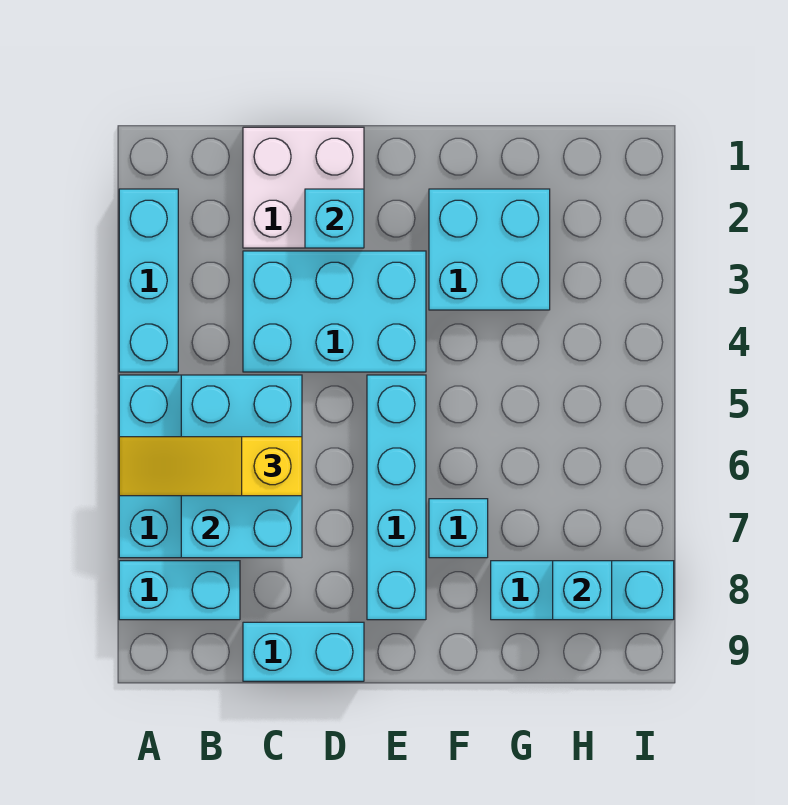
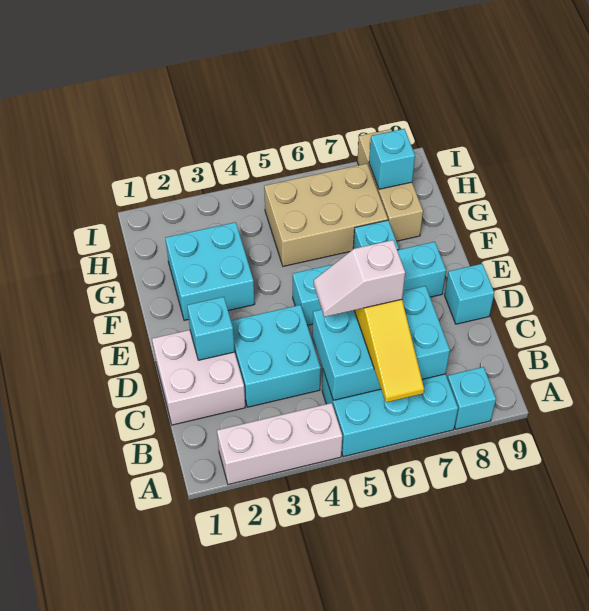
cyan 1x3 brick [119,189,178,372] -> white 1x3 brick [217,403,342,485]
cyan 1x2 brick [119,561,240,620] -> cyan 1x1 brick [447,367,496,429]
cyan 2x3 brick [243,251,426,372] -> cyan 2x2 brick [231,305,321,407]
none -> white 1x2 slope [314,240,405,317]
cyan 1x2 brick [243,622,364,681] -> cyan 1x1 brick [445,264,494,324]
none -> tan 2x3 brick [264,164,388,266]
cyan 1x3 brick [491,561,674,620] -> tan 1x3 brick [357,129,423,241]

